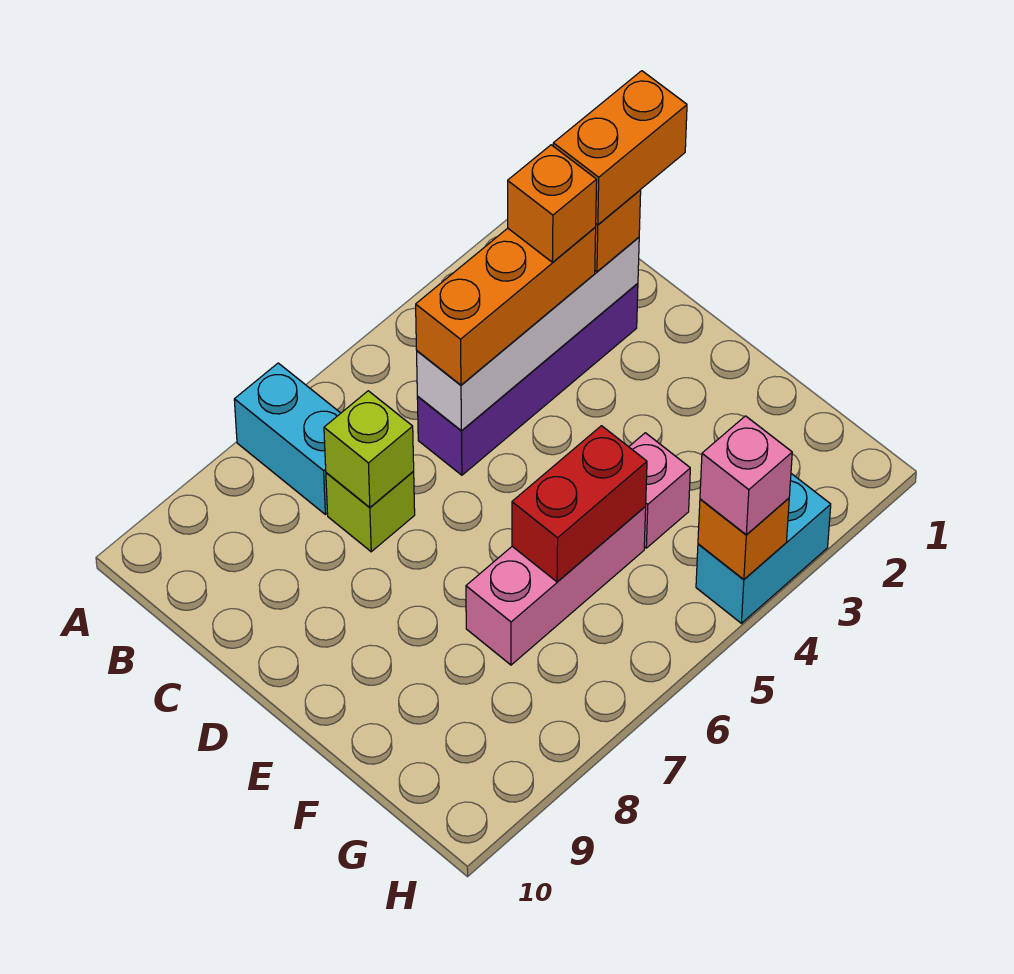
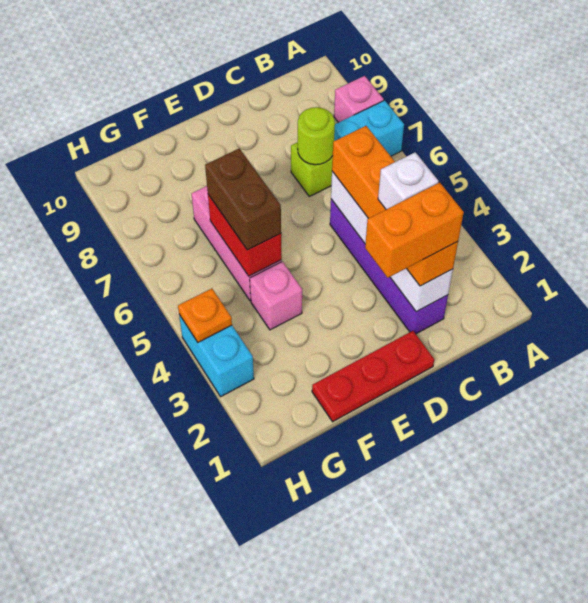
orange 1x2 brick [553,71,687,225] -> orange 1x2 brick turned to [365,183,464,278]
orange 1x1 brick [508,145,597,262] -> white 1x1 brick [378,152,439,209]
lime 1x1 brick [324,391,414,507] -> lime 1x1 round brick [298,107,335,165]
none -> red 1x3 plate [312,331,434,422]
none -> brown 1x2 brick [205,148,281,250]
orange 1x1 brick [698,498,789,579] -> orange 1x1 plate [178,289,232,342]
pink 1x1 brick [700,416,792,535] -> pink 1x1 brick moved to [334,76,384,123]

